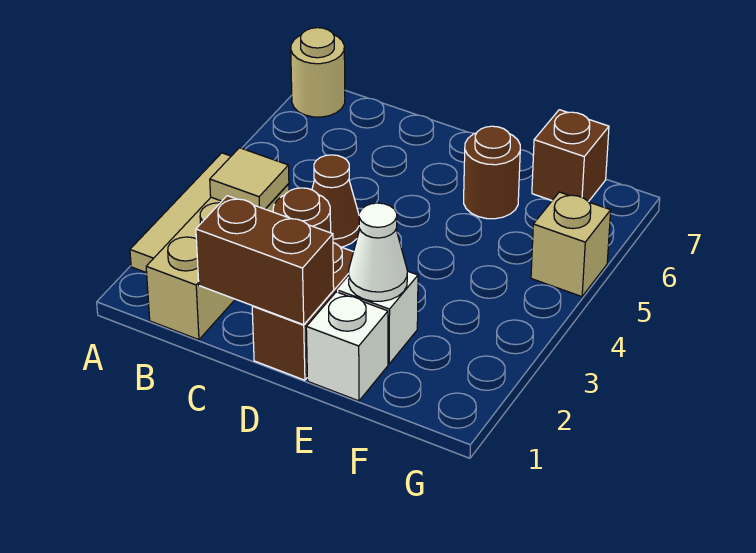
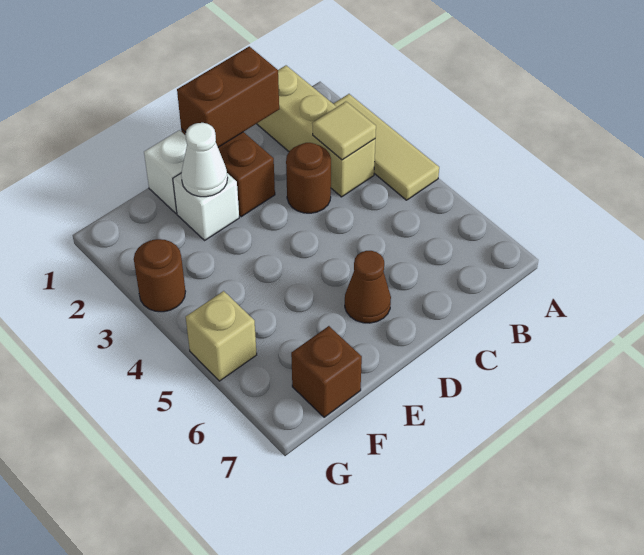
tan 1x1 round brick [291,28,345,117] -> none
brown 1x1 cone [312,155,360,247] -> brown 1x1 cone moved to [345,251,391,323]
brown 1x1 round brick [464,126,520,219] -> brown 1x1 round brick moved to [134,239,186,312]

